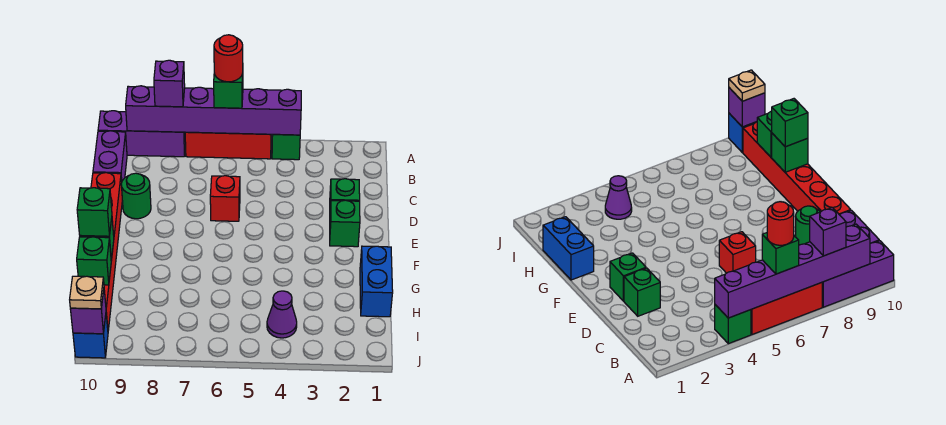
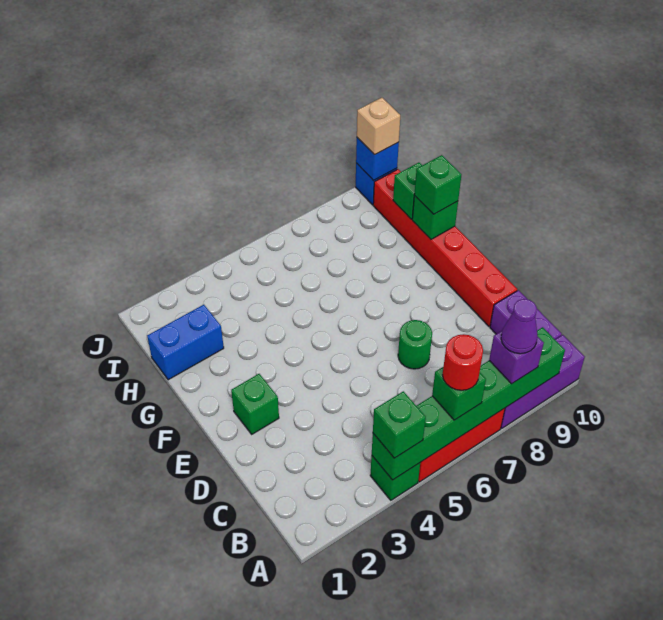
purple 1x6 brick [126,86,301,135] -> green 1x6 brick [372,327,565,480]
green 1x1 brick [330,179,360,207] -> green 1x1 brick moved to [373,391,426,458]
red 1x1 brick [210,176,240,221] -> none
green 1x1 round brick [121,173,151,219] -> green 1x1 round brick moved to [398,320,432,369]
blue 1x2 brick [360,246,393,317] -> blue 1x2 brick turned to [147,305,224,380]
purple 1x1 cone [267,291,297,338] -> purple 1x1 cone moved to [501,299,538,354]
purple 1x1 brick [70,290,106,334] -> blue 1x1 brick [356,138,399,181]
tan 1x1 plate [70,276,104,309] -> tan 1x1 brick [357,98,400,155]

